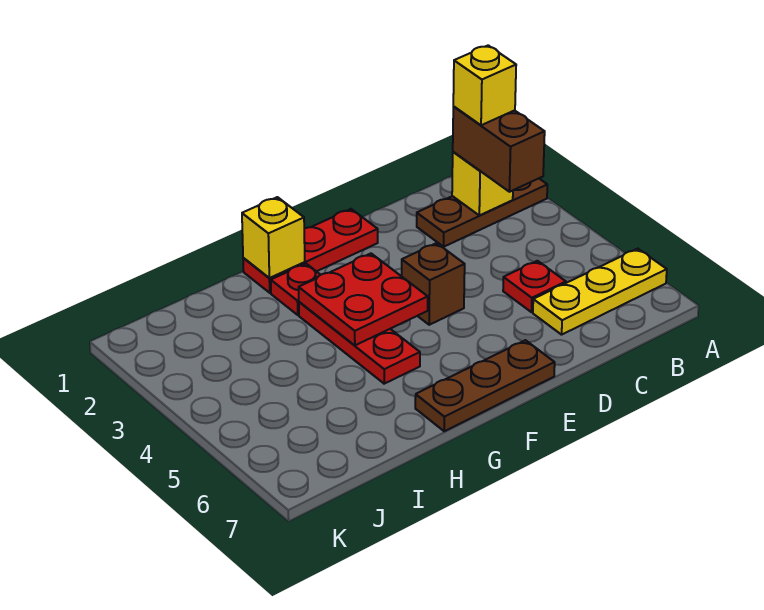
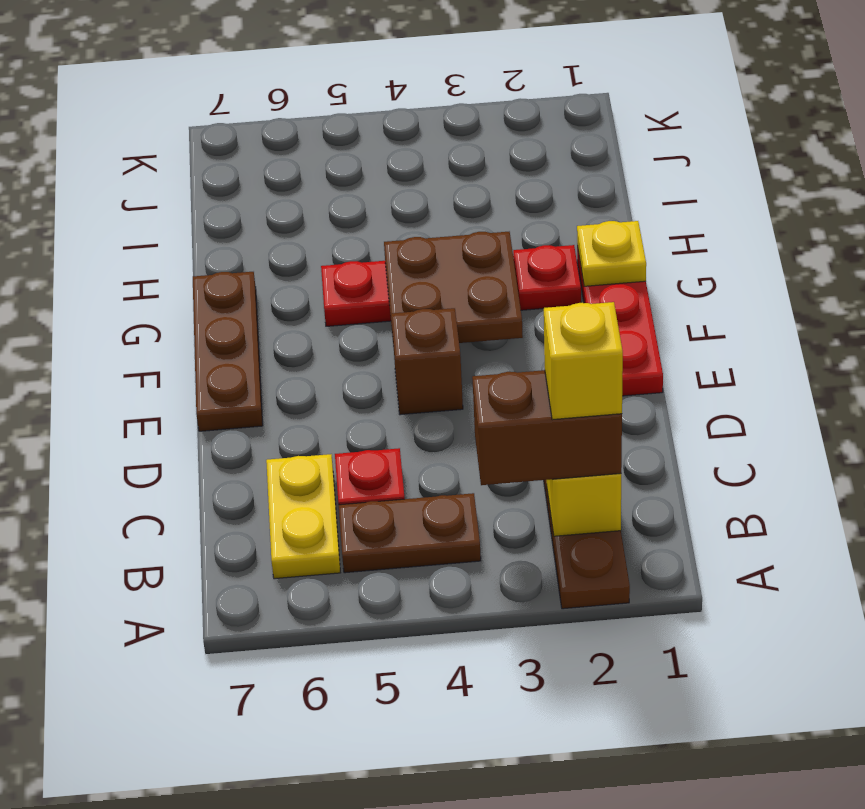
yellow 1x3 plate [533,249,667,335] -> yellow 1x2 plate [266,454,340,579]
none -> brown 1x2 plate [339,493,481,573]
red 2x2 plate [299,254,428,345] -> brown 2x2 plate [384,232,523,343]
yellow 1x1 brick [242,197,305,278] -> yellow 1x1 plate [577,221,646,286]

